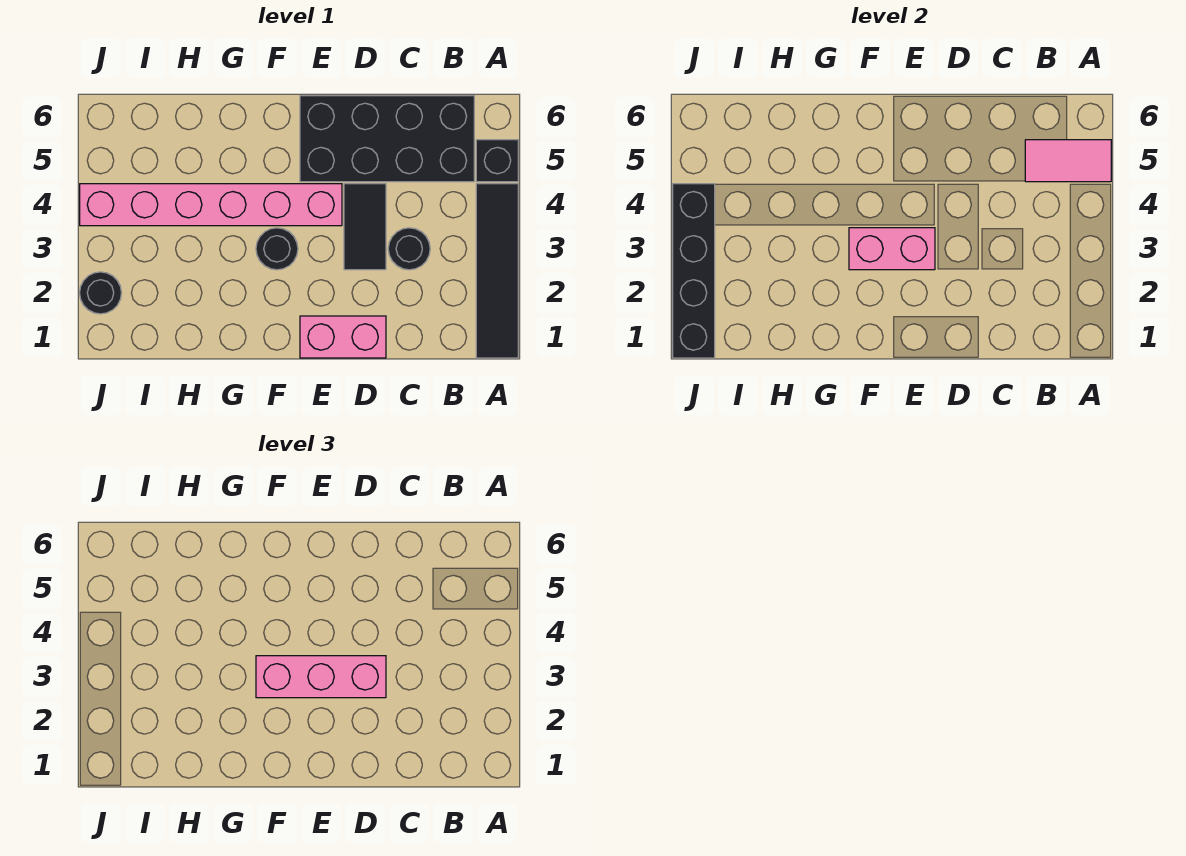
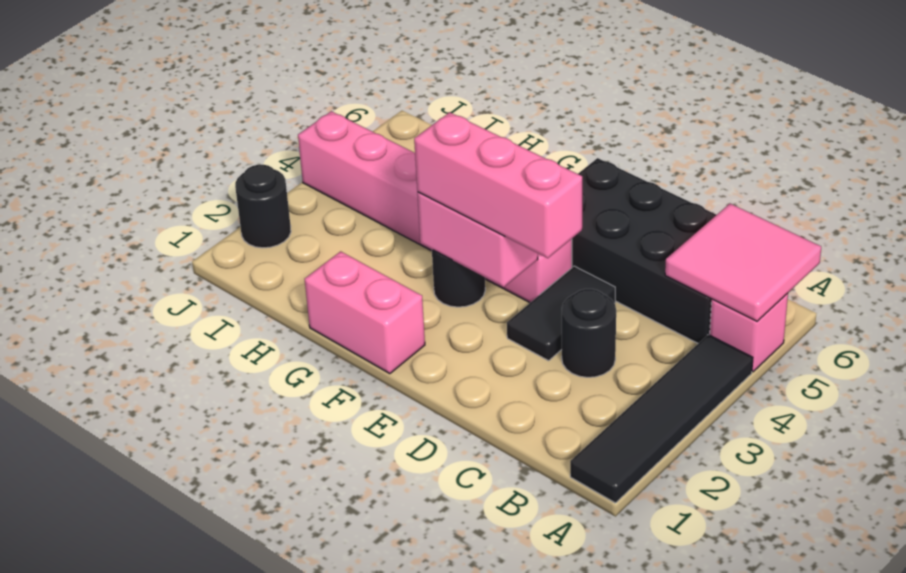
black 1x1 brick [476,140,518,182] -> pink 1x1 brick [710,293,788,372]
pink 1x2 tile [1025,140,1111,182] -> pink 2x2 tile [665,204,821,321]
pink 1x2 brick [300,316,386,358] -> pink 1x2 brick moved to [305,251,425,374]
black 1x4 brick [673,184,715,358] -> none

